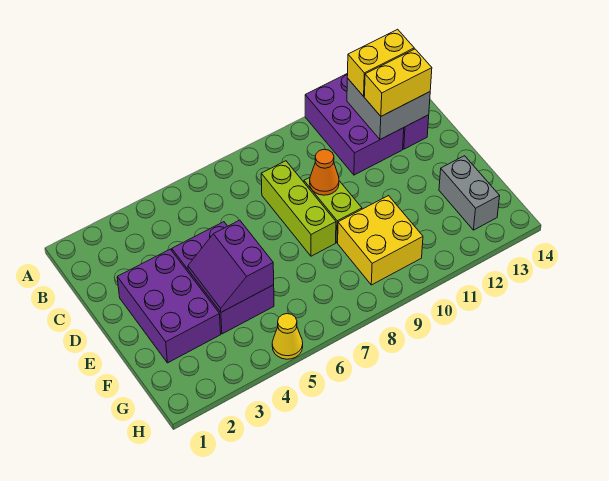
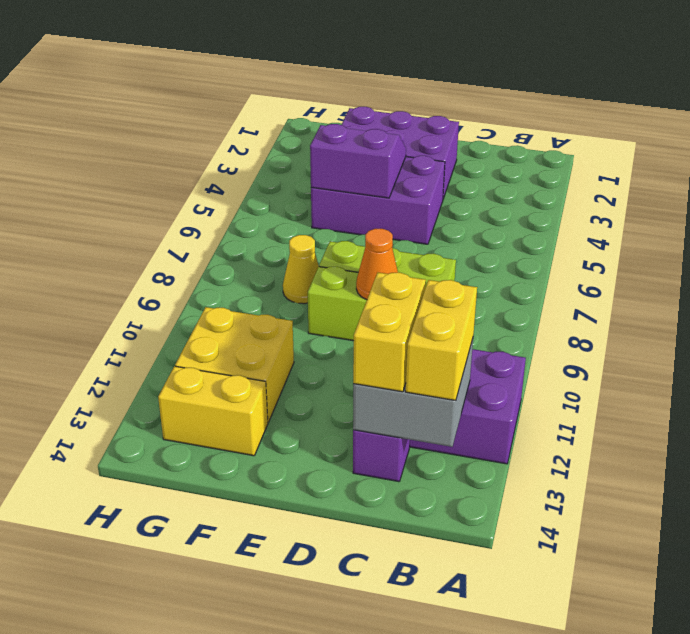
yellow 2x2 brick [338,196,423,285] -> yellow 2x2 brick moved to [175,307,294,422]
grey 1x2 brick [439,156,500,230] -> yellow 1x2 brick [158,366,268,456]
yellow 1x1 cone [272,314,303,359] -> yellow 1x1 cone moved to [283,235,319,304]

